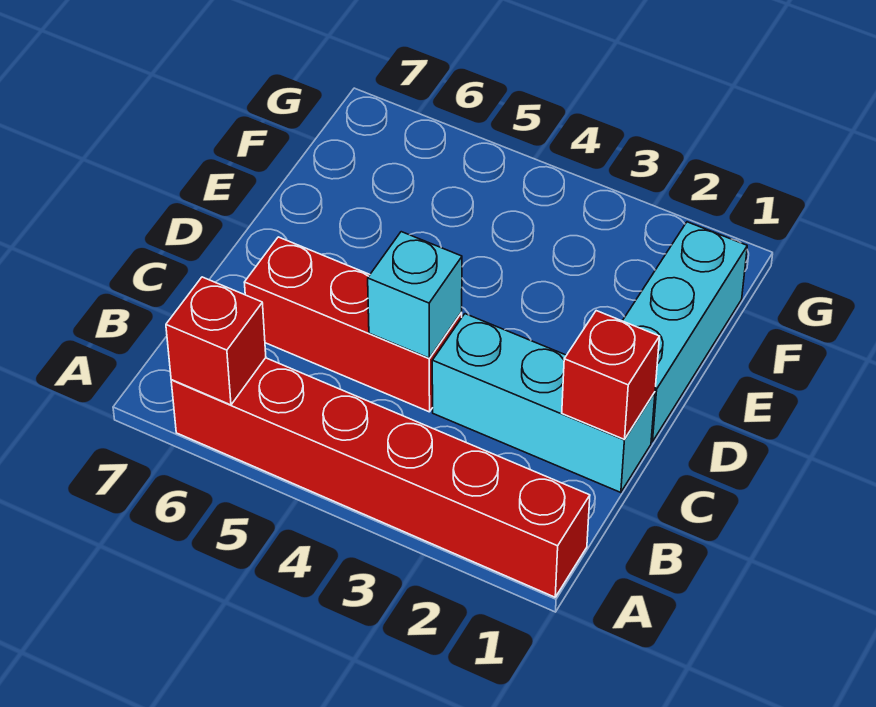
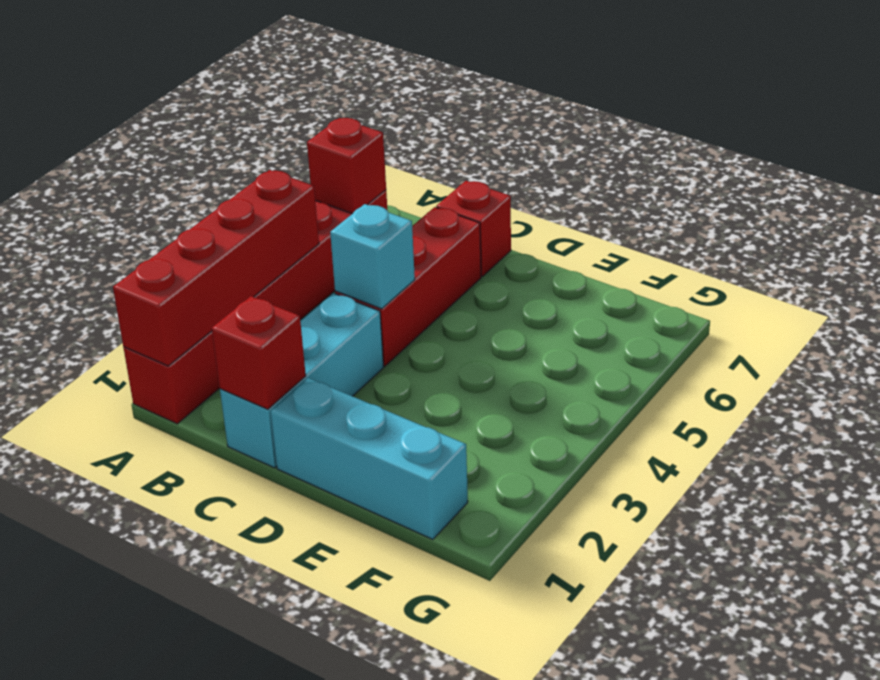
none -> red 1x4 brick [113,170,319,366]
none -> red 1x1 brick [436,181,511,276]

